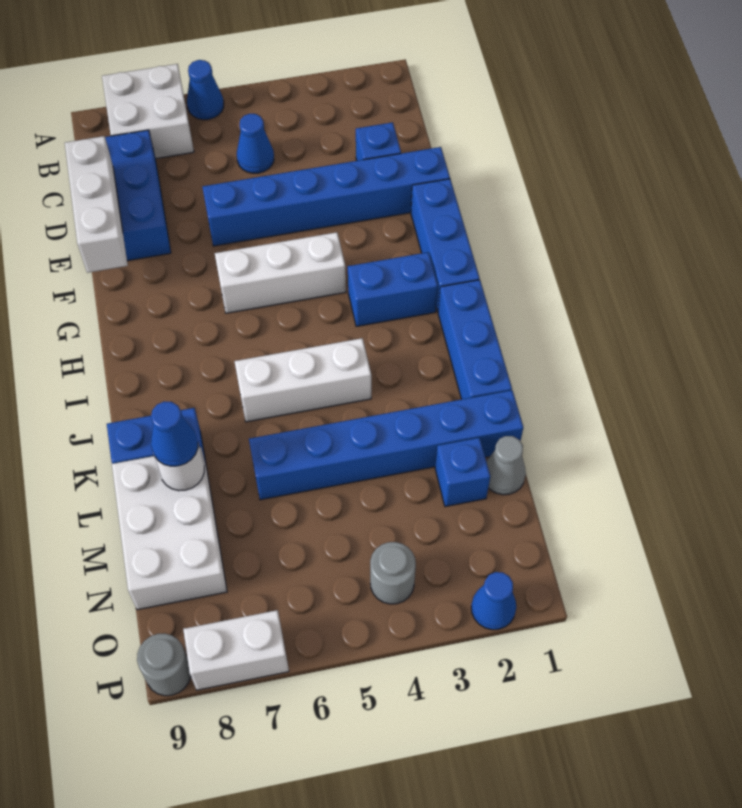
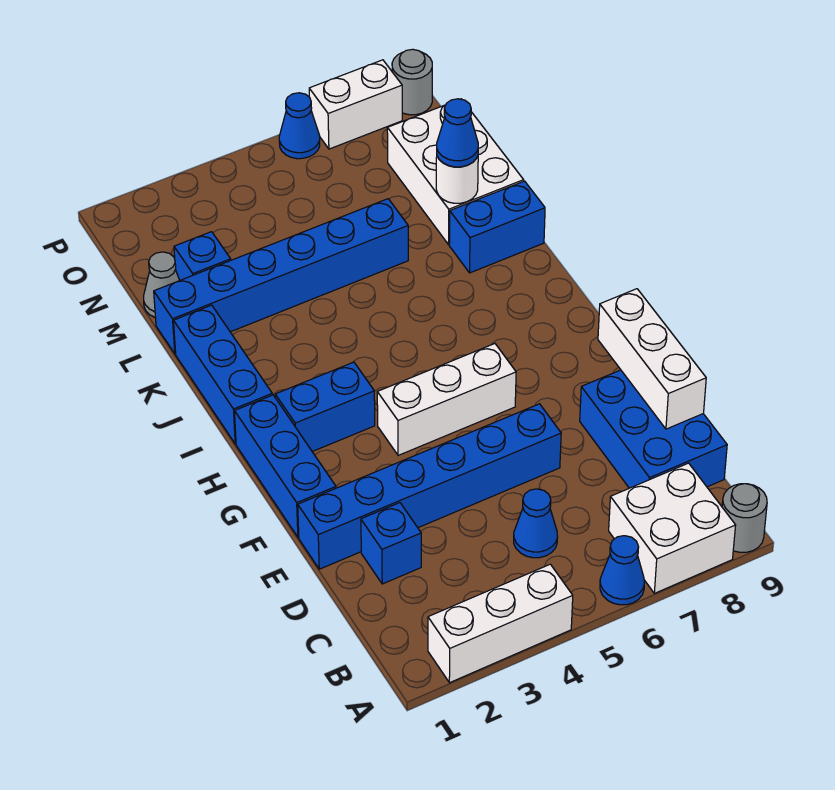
white 1x3 brick [235,338,371,422] -> white 1x3 brick moved to [428,564,573,683]
grey 1x1 round brick [370,542,416,604] -> grey 1x1 round brick moved to [722,484,767,552]
blue 1x1 cone [471,572,516,630] -> blue 1x1 cone moved to [279,93,320,159]

